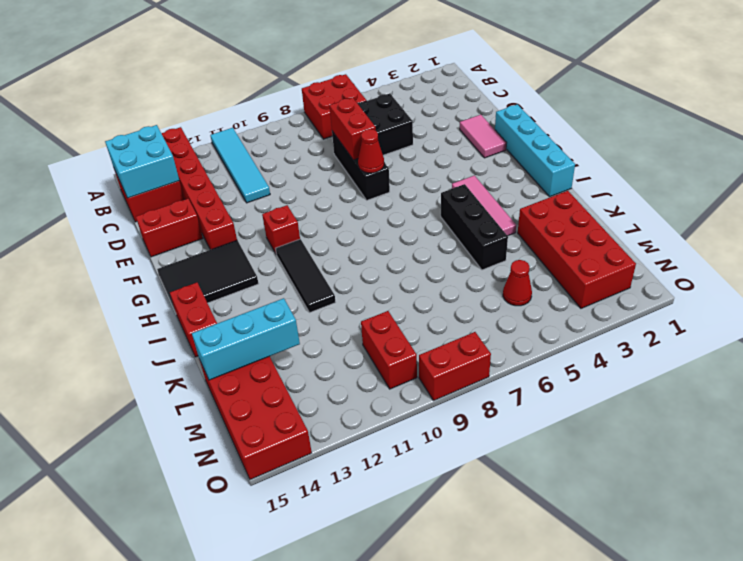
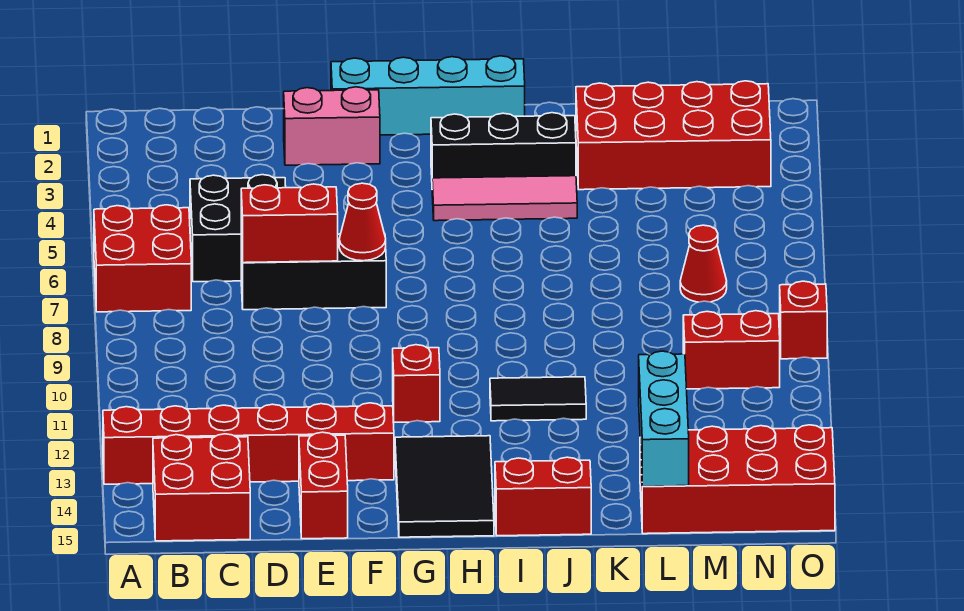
cyan 1x4 tile [210,128,270,203] -> none
cyan 2x2 brick [105,125,179,198] -> none
pink 1x2 tile [460,114,506,158] -> pink 1x2 brick [284,87,380,165]
black 1x3 tile [276,239,336,313] -> black 1x2 tile [490,377,586,421]
black 1x3 brick [441,184,508,270] -> black 1x3 brick moved to [431,113,576,178]
red 1x1 cone [503,260,532,306] -> red 1x1 cone moved to [680,225,727,302]
red 1x2 brick [419,332,491,400] -> red 1x1 brick [780,281,827,359]

